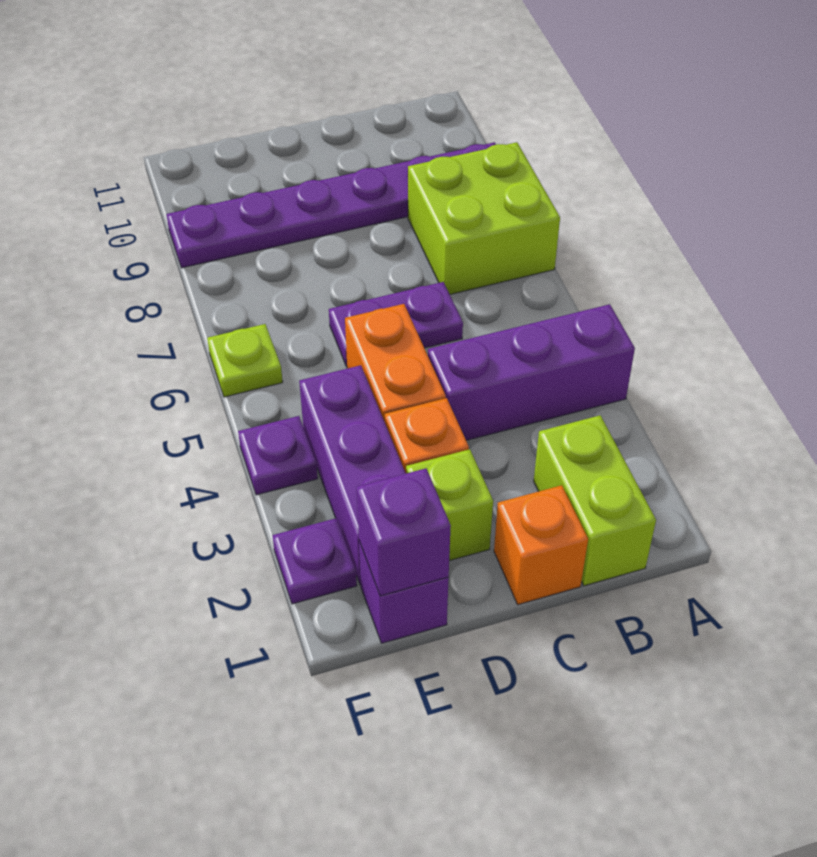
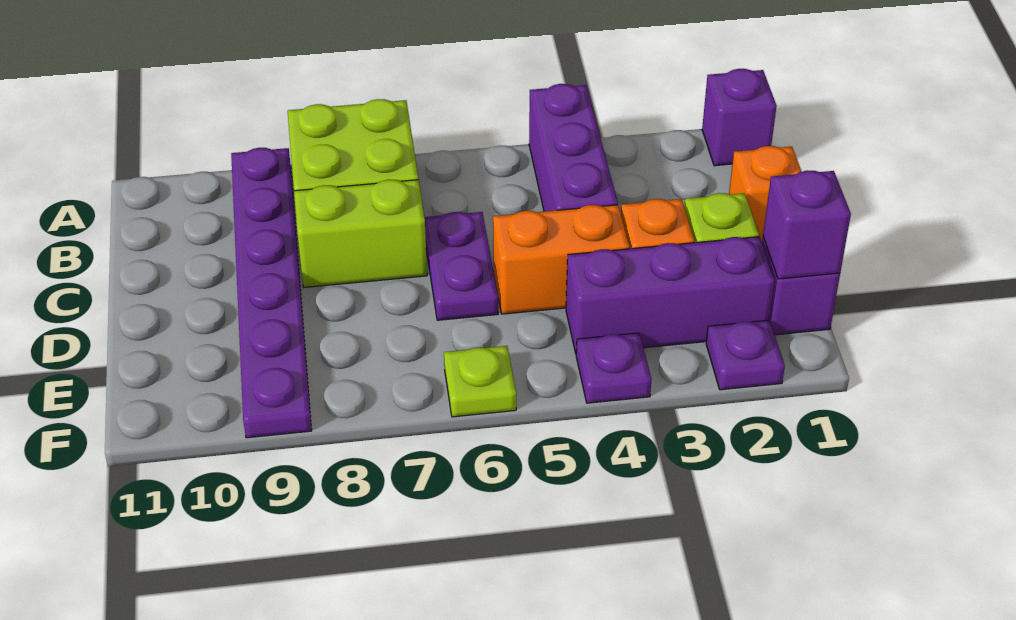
none -> purple 1x1 brick [702,69,777,166]
lime 1x2 brick [534,415,656,586] -> lime 1x2 brick moved to [294,179,427,287]

